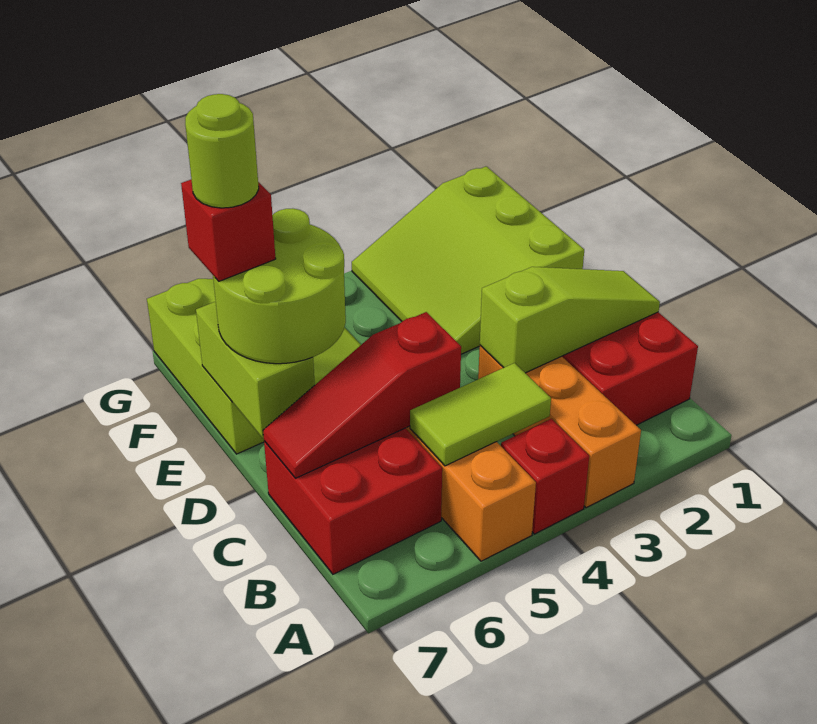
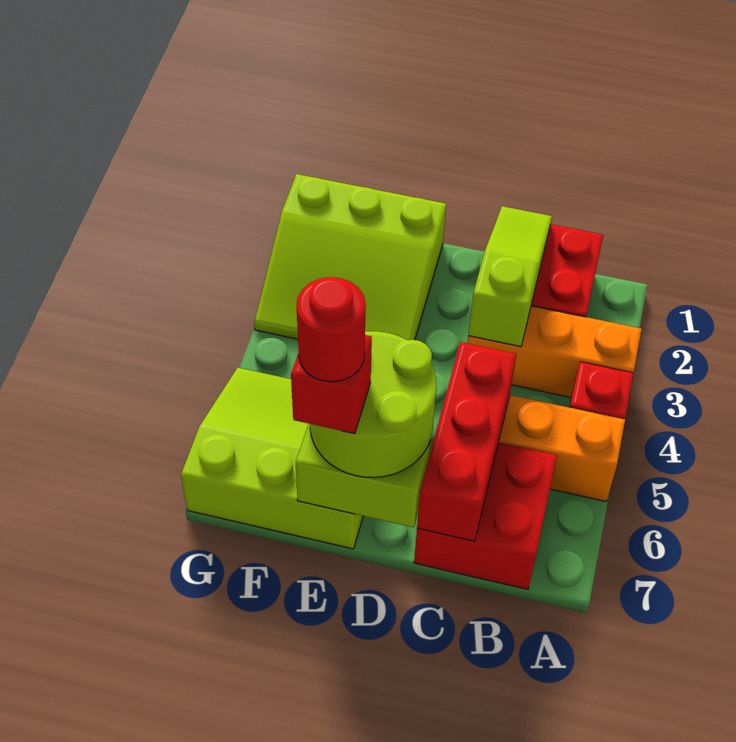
lime 1x2 tile [410,363,551,466] -> none
red 1x3 slope [263,312,461,478] -> red 1x3 brick [417,342,516,541]
lime 1x1 round brick [185,94,259,208] -> red 1x1 round brick [297,277,366,382]

